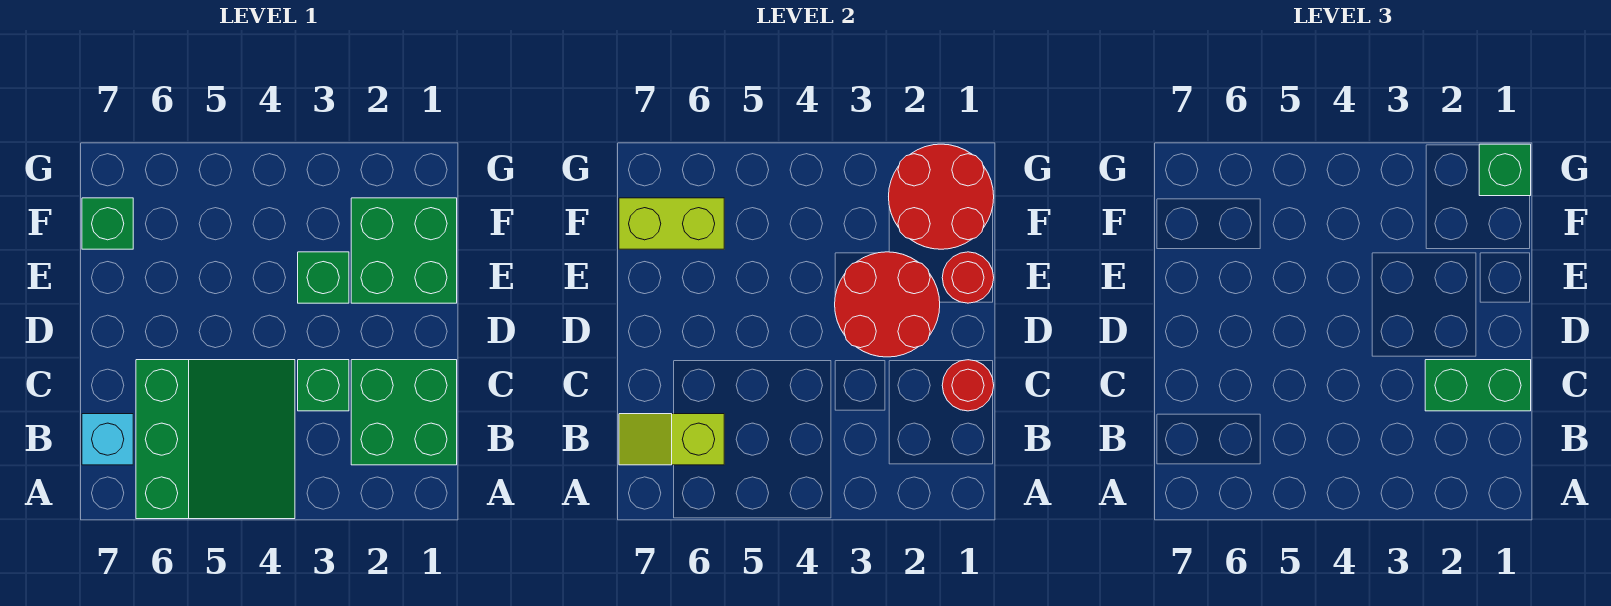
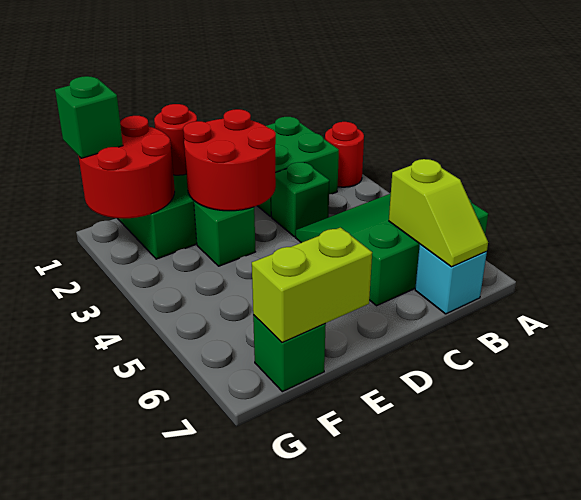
red 1x1 round brick [942,360,994,411] -> red 1x1 round brick moved to [325,122,364,187]
green 1x2 brick [1425,360,1531,411] -> none
lime 1x2 brick [619,198,724,249] -> lime 1x2 brick turned to [252,228,372,343]

